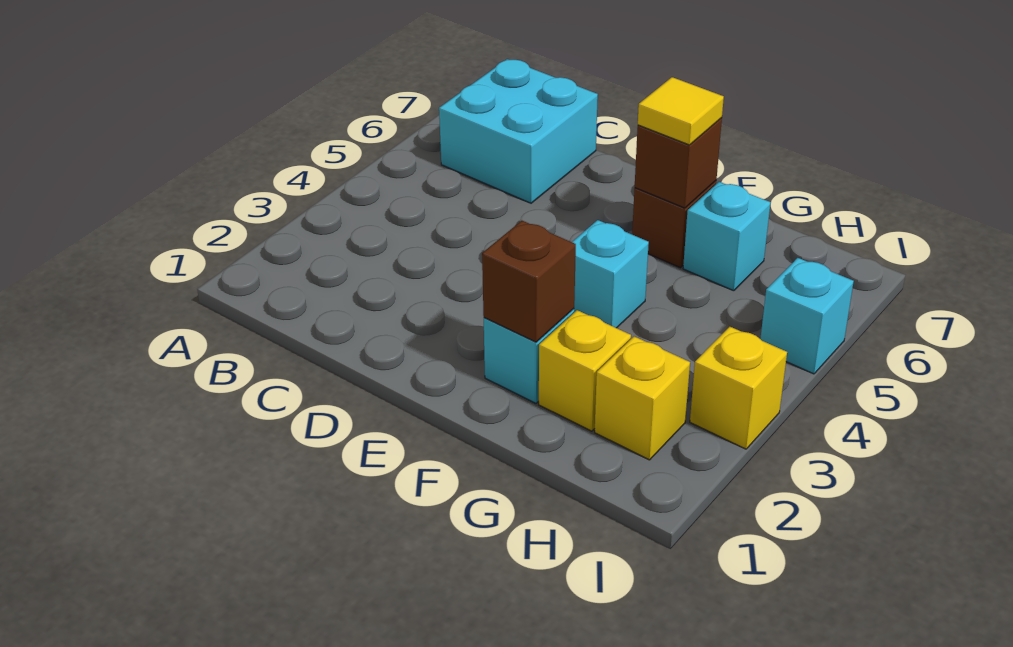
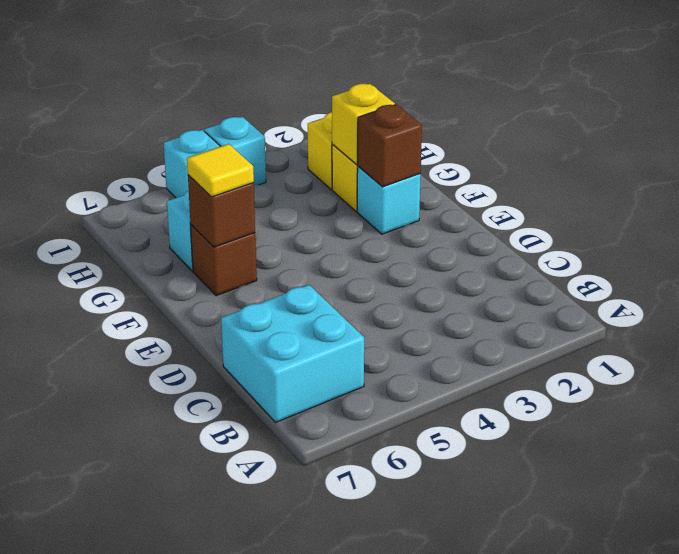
cyan 1x1 brick [572,220,649,328] -> cyan 1x1 brick moved to [204,117,266,186]
yellow 1x1 brick [690,327,787,449] -> yellow 1x1 brick moved to [332,84,395,164]

